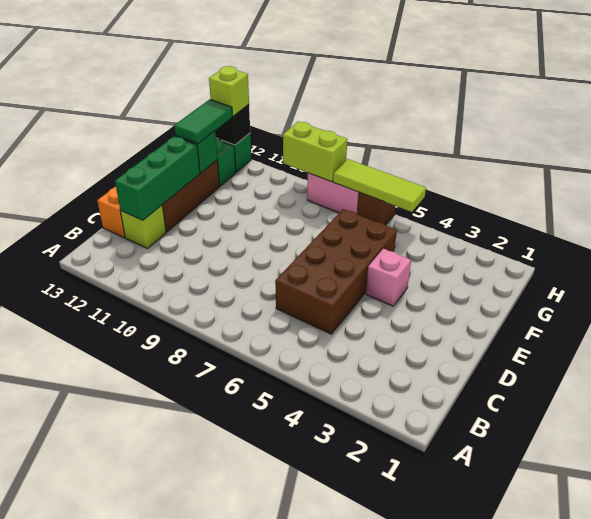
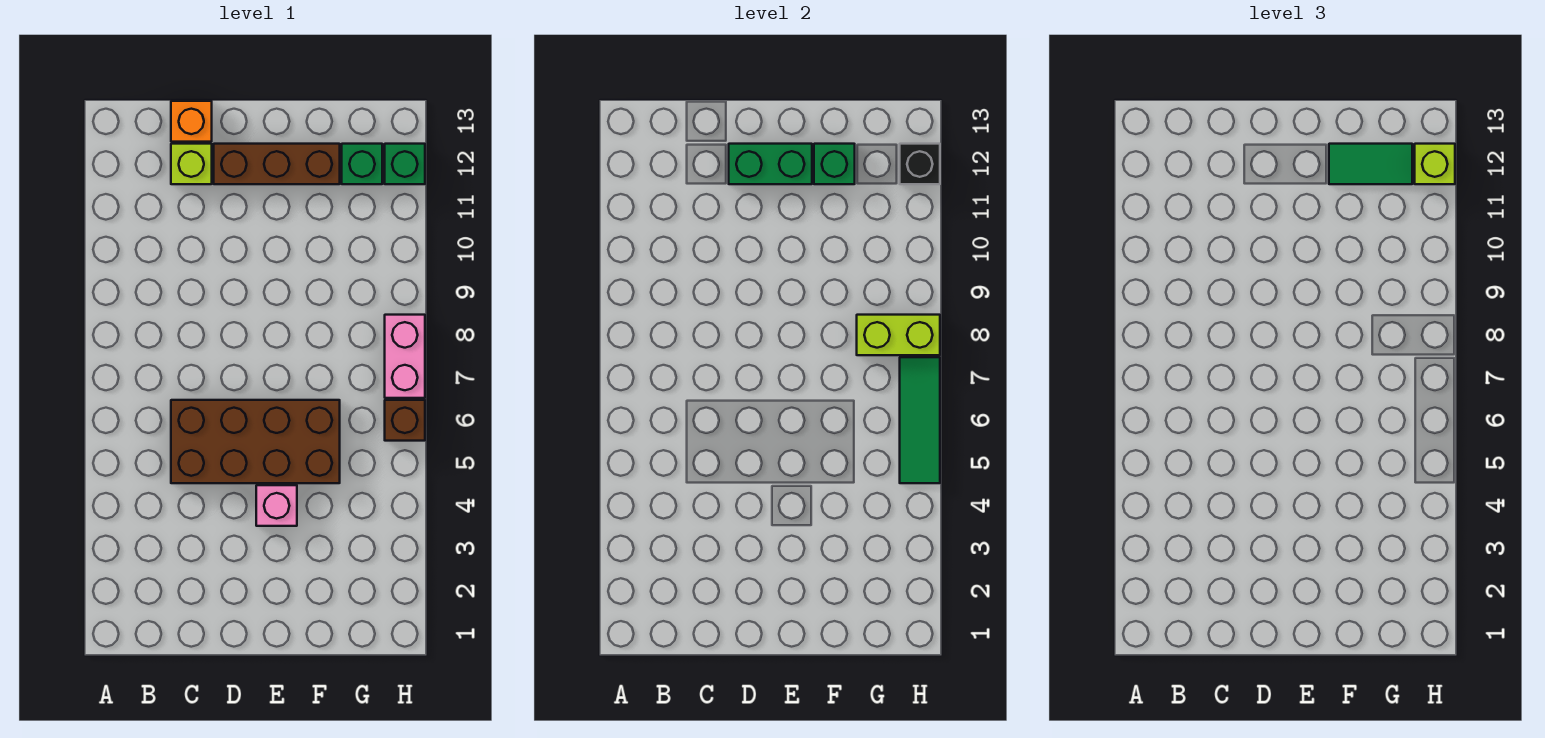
green 1x3 brick [115,136,200,220] -> green 1x2 brick [729,144,812,184]
lime 1x3 tile [333,159,426,212] -> green 1x3 tile [900,357,940,483]
lime 1x2 brick [283,122,347,182] -> lime 1x2 brick turned to [857,315,940,355]

